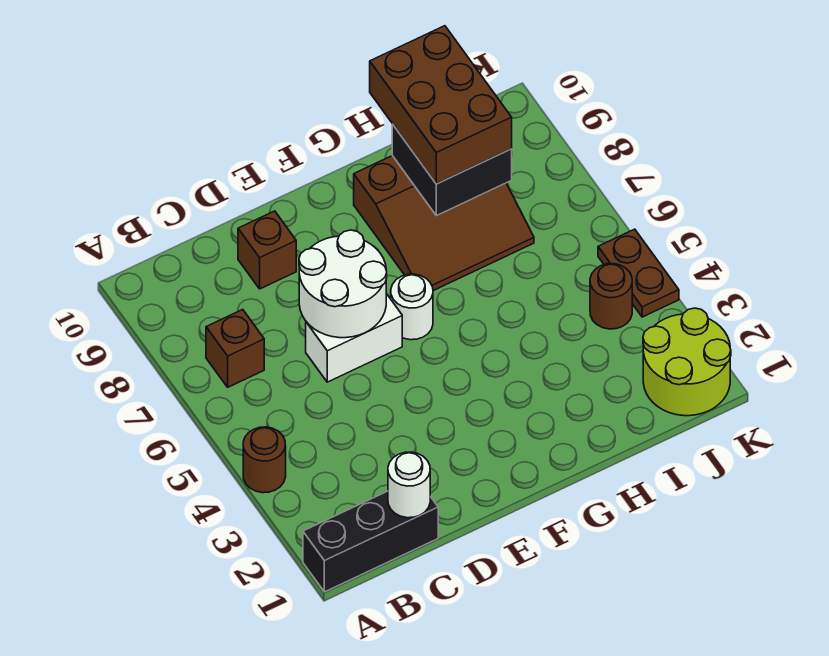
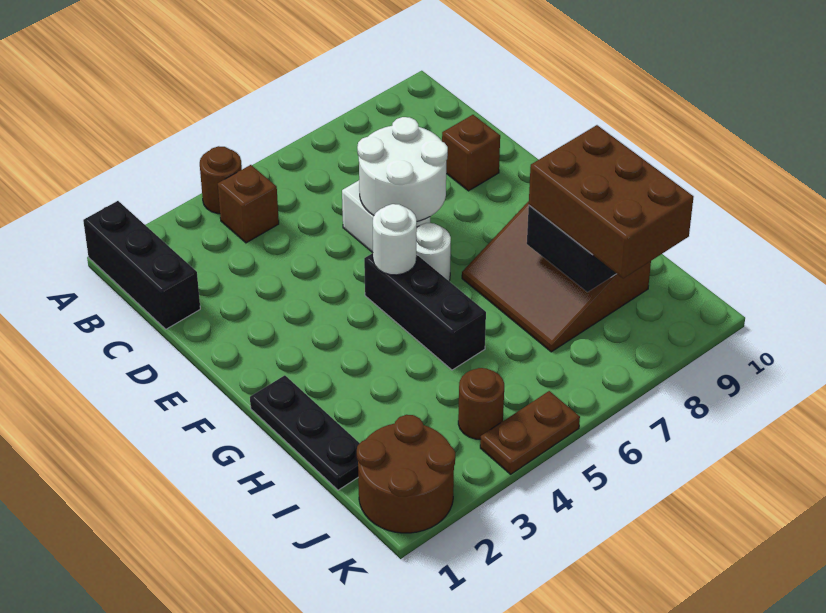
brown 1x1 brick [206,310,264,387] -> brown 1x1 brick moved to [218,165,279,243]
white 1x1 round brick [388,452,430,518] -> white 1x1 round brick moved to [373,204,417,275]
none -> black 1x3 brick [364,253,486,370]
none -> black 1x3 plate [250,375,360,490]
brown 2x3 brick [370,26,512,184] -> brown 2x3 brick turned to [529,125,693,278]
lime 2x2 round brick [643,308,731,416] -> brown 2x2 round brick [357,415,455,533]

